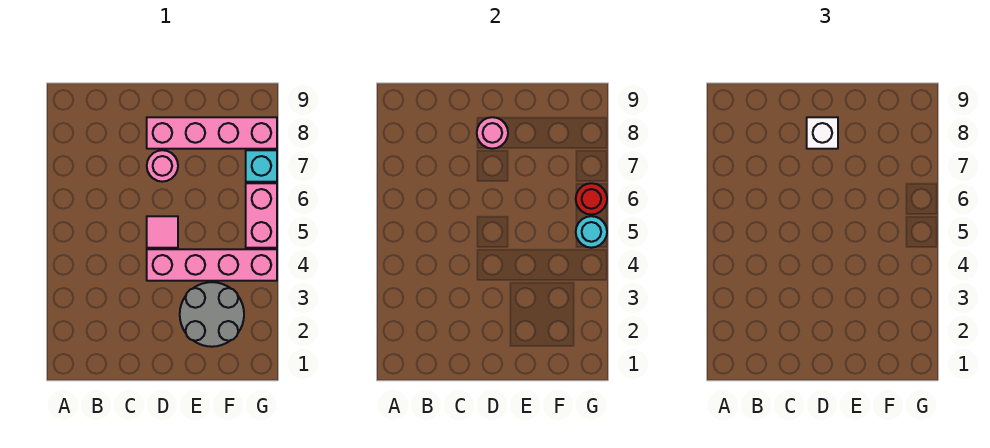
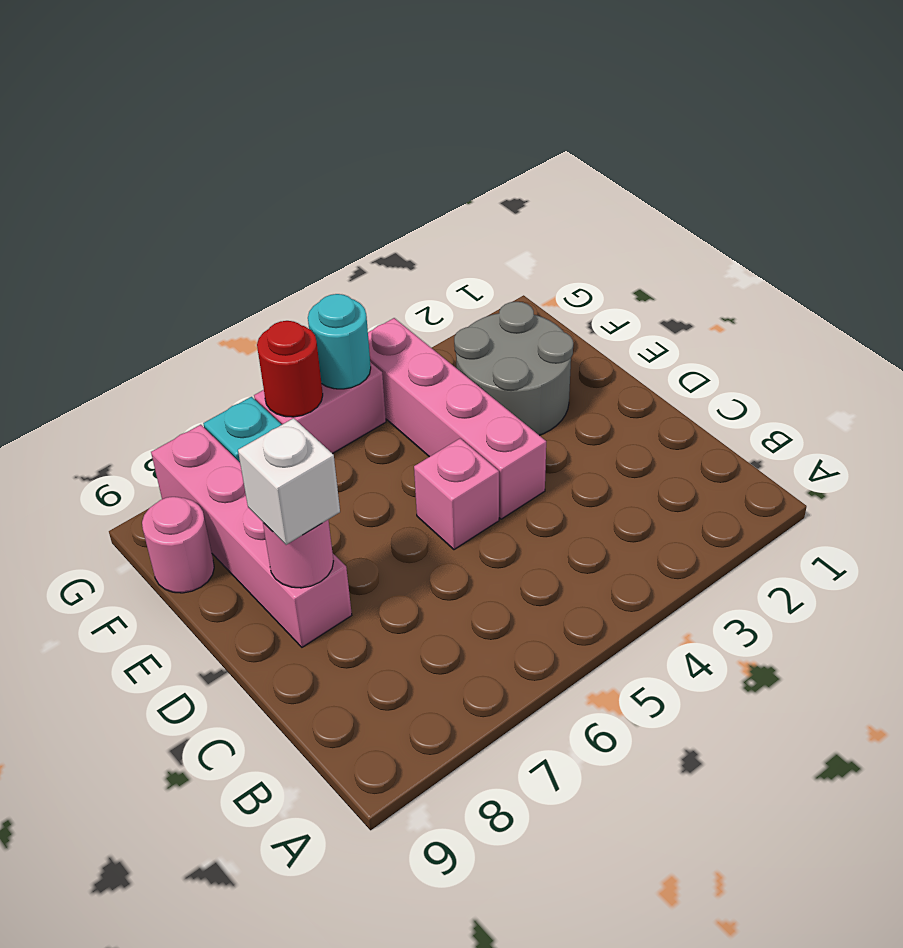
pink 1x1 tile [147,216,178,248] -> pink 1x1 brick [414,438,499,550]
pink 1x1 round brick [147,150,178,182] -> pink 1x1 round brick moved to [142,497,214,593]

